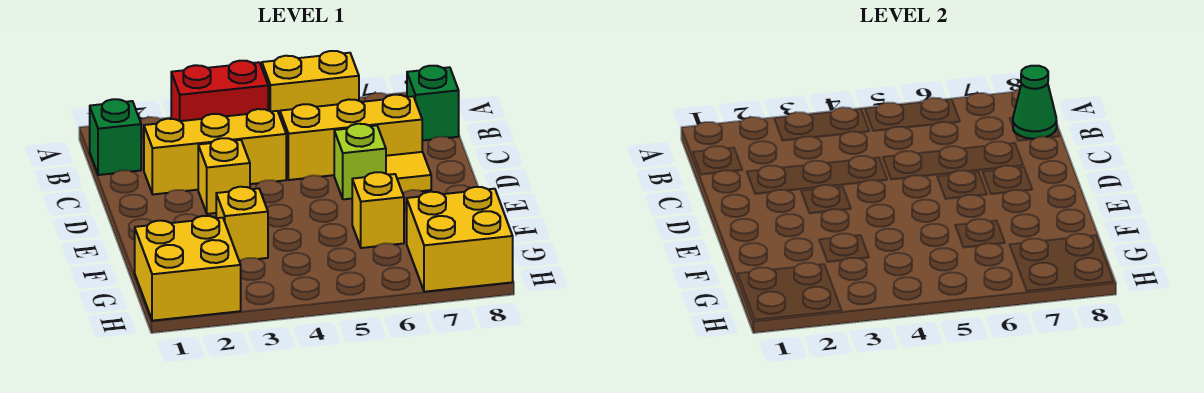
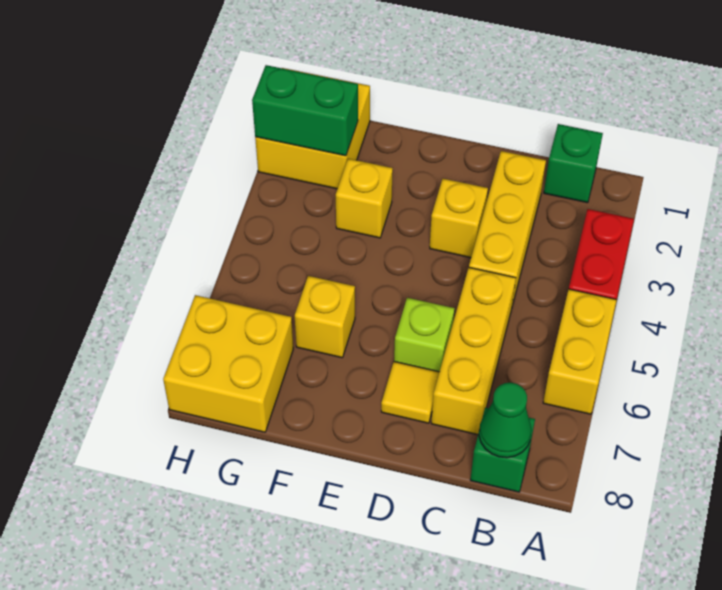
none -> green 1x2 brick [252,65,358,156]

